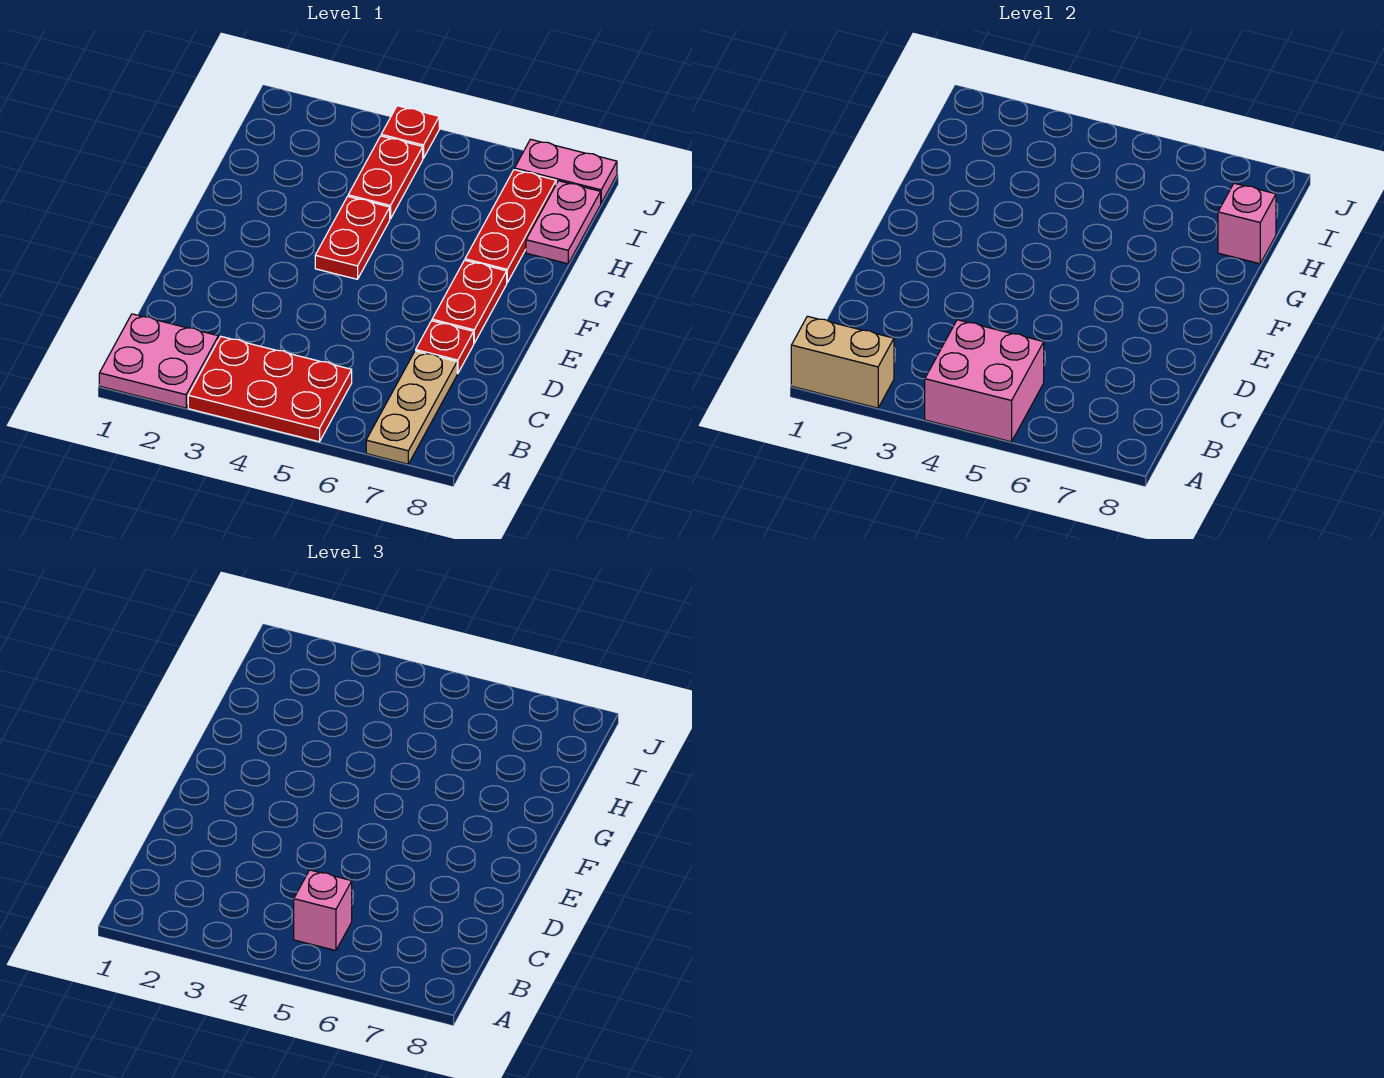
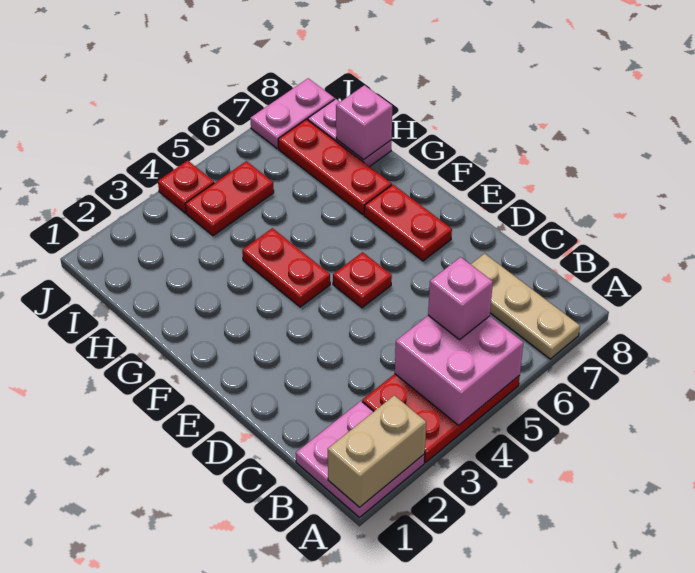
red 1x1 plate [416,321,474,374] -> red 1x1 plate moved to [333,252,392,308]
red 1x2 plate [348,136,423,219] -> red 1x2 plate turned to [186,161,274,236]

